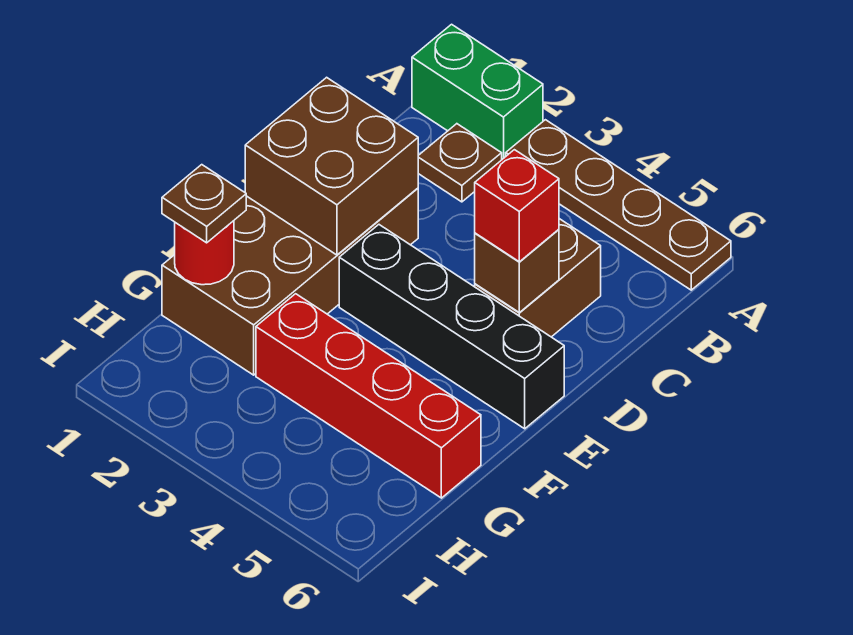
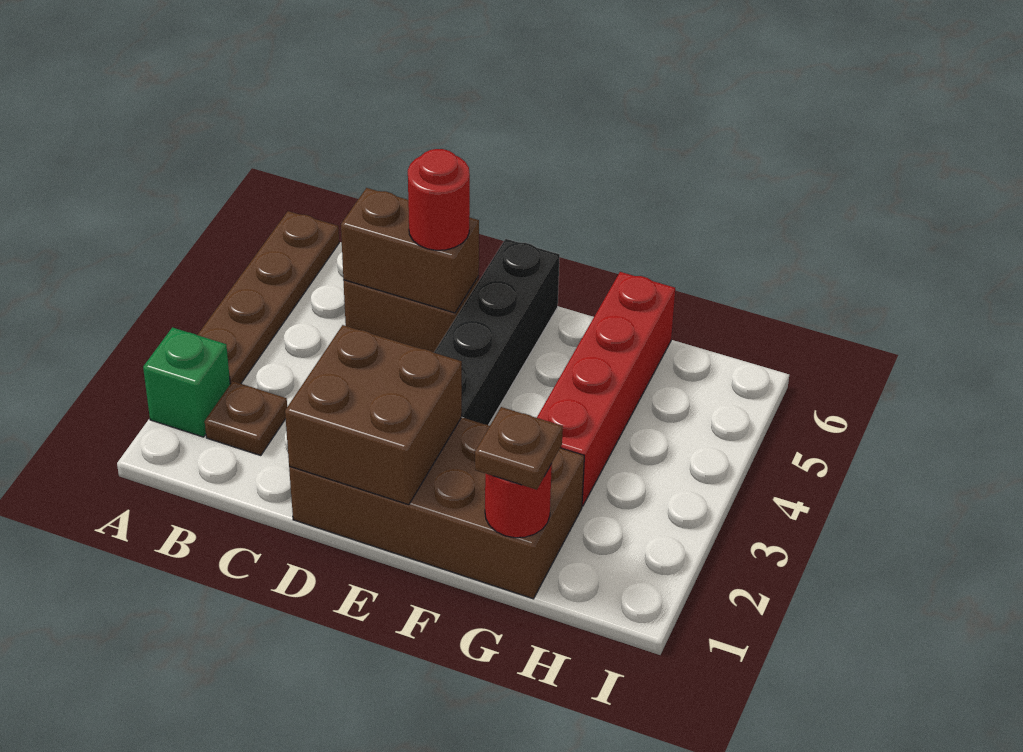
green 1x2 brick [412,24,543,159] -> green 1x1 brick [143,327,230,437]
brown 1x1 brick [475,229,559,312] -> brown 1x2 brick [341,188,479,313]
red 1x1 brick [475,150,559,262] -> red 1x1 round brick [408,149,470,250]

